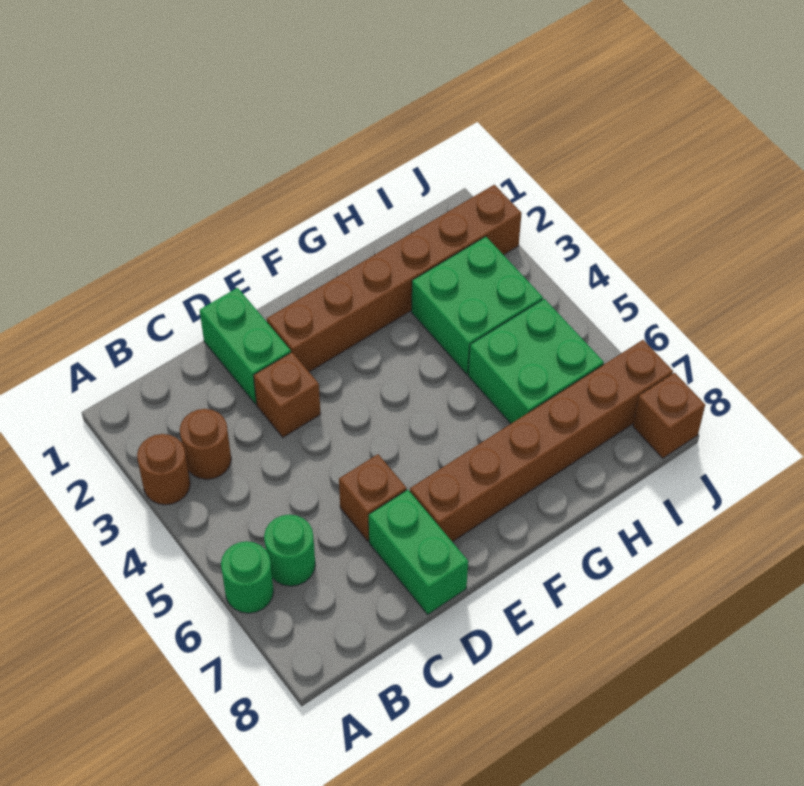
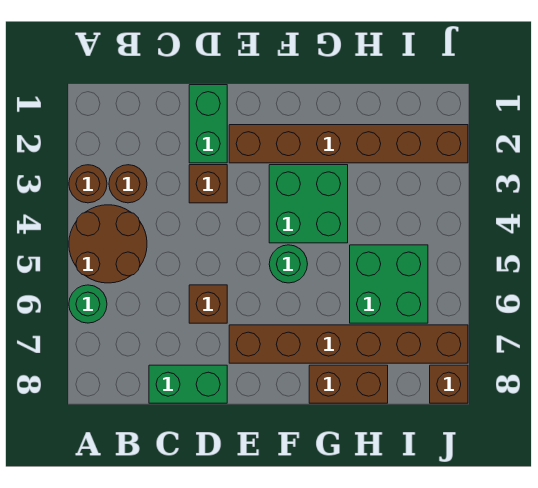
none -> brown 2x2 round brick [69,205,147,283]
green 1x1 round brick [264,515,315,586] -> green 1x1 round brick moved to [269,245,307,283]
green 1x2 brick [369,490,468,614] -> green 1x2 brick turned to [149,365,227,403]
none -> brown 1x2 brick [309,365,388,403]
green 2x2 brick [412,237,543,374] -> green 2x2 brick moved to [269,165,348,243]

